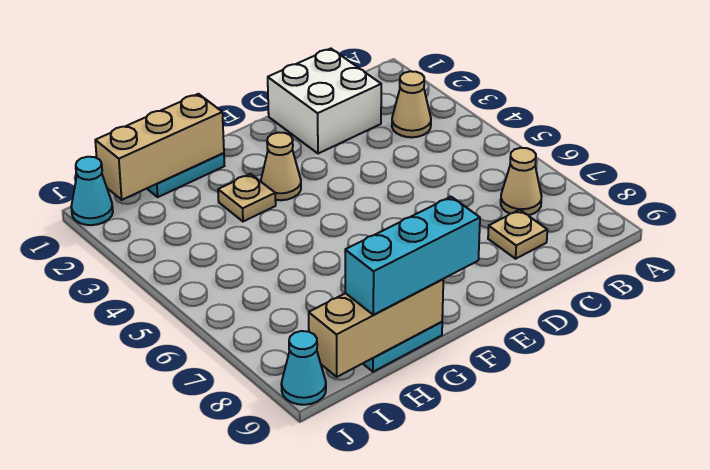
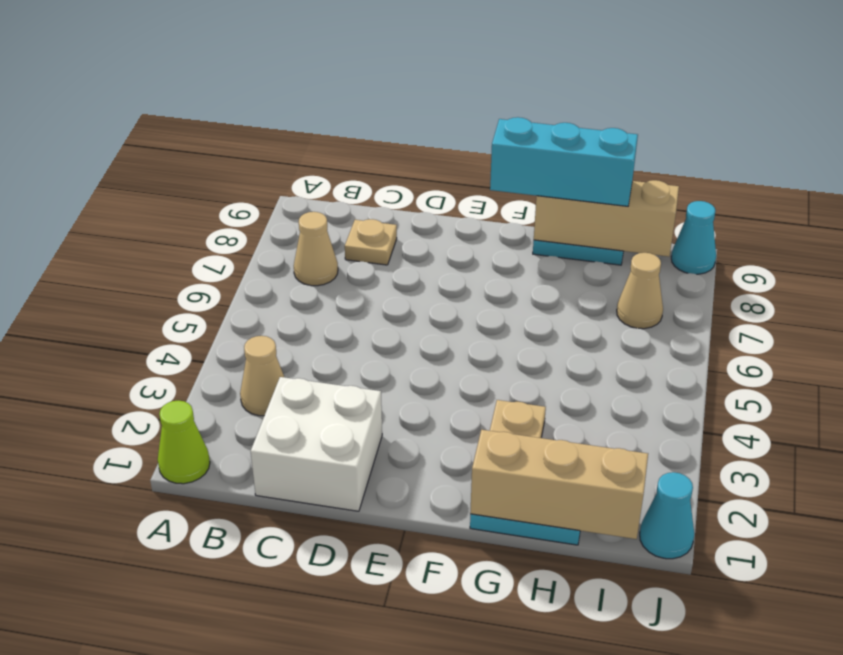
none -> lime 1x1 cone [158,400,210,484]
tan 1x1 cone [261,132,301,200] -> tan 1x1 cone moved to [617,253,663,329]

